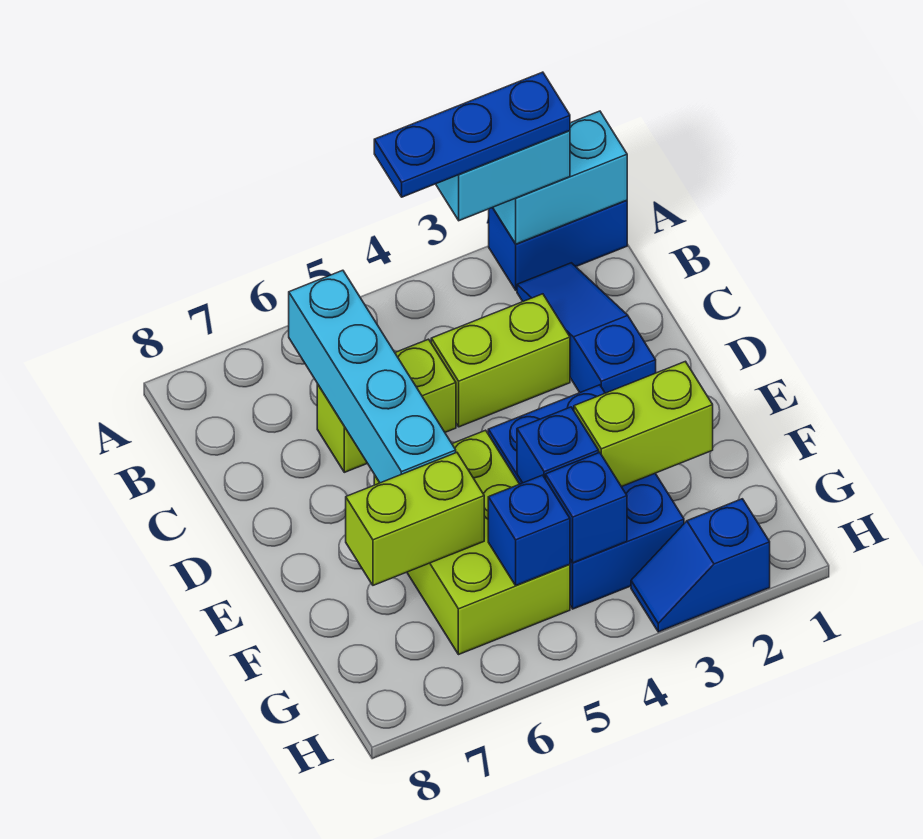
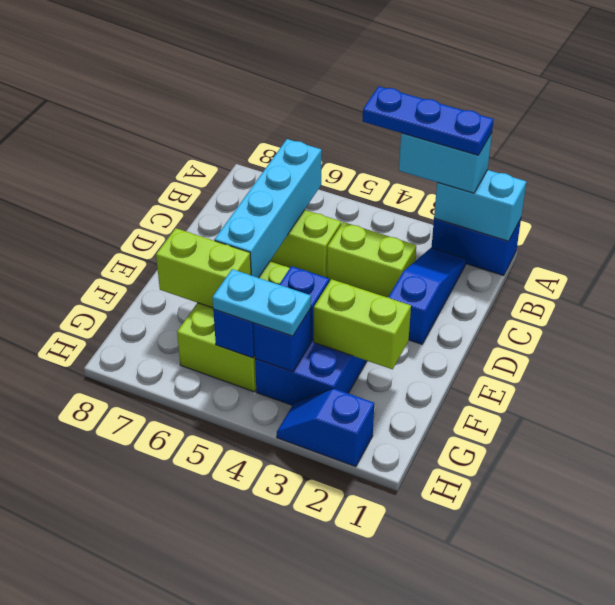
none -> cyan 1x2 plate [212,269,311,336]

